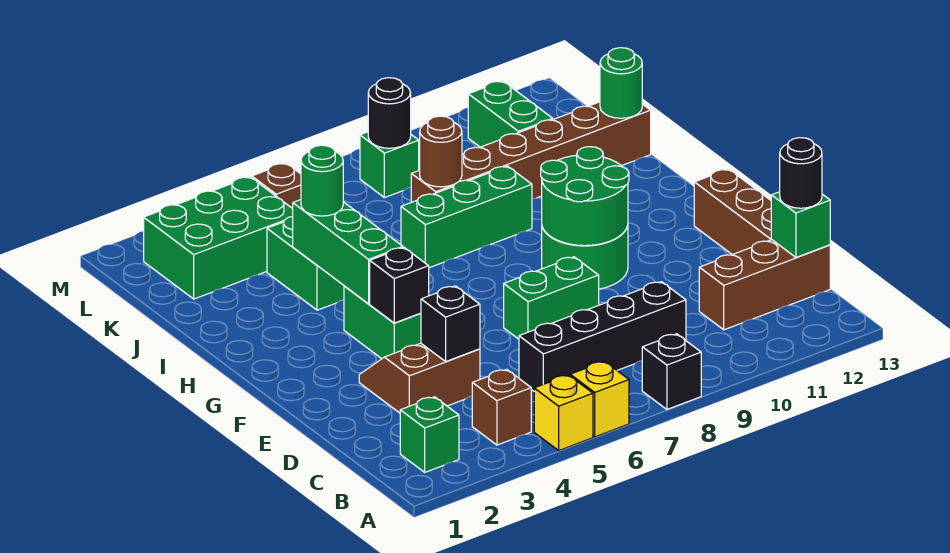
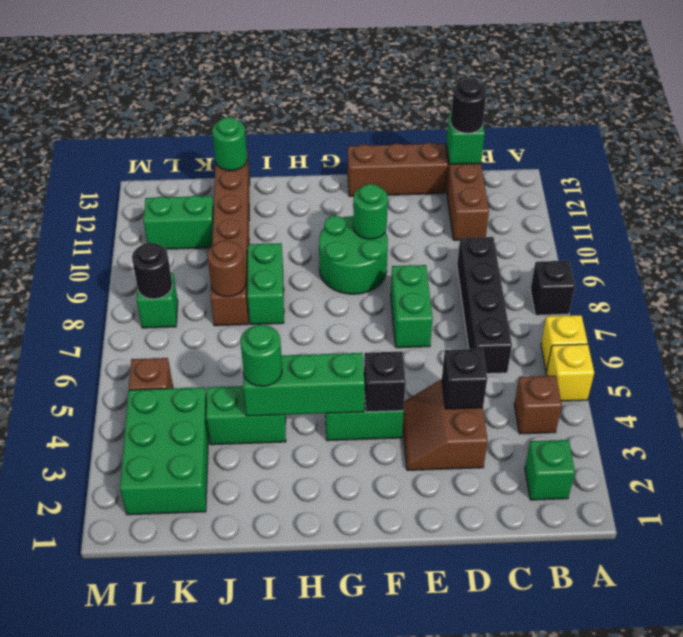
green 2x2 round brick [541,147,629,246] -> green 1x1 round brick [353,184,388,239]
green 1x3 brick [401,166,532,268] -> green 1x2 brick [247,243,284,325]

